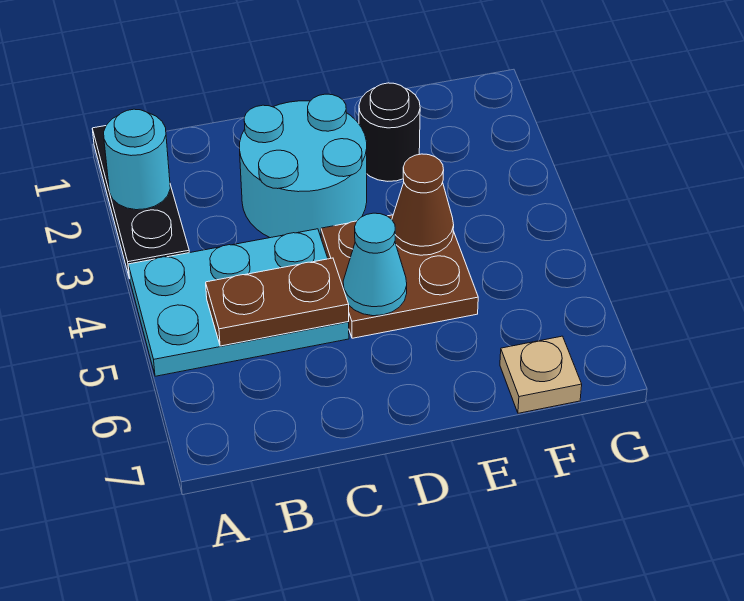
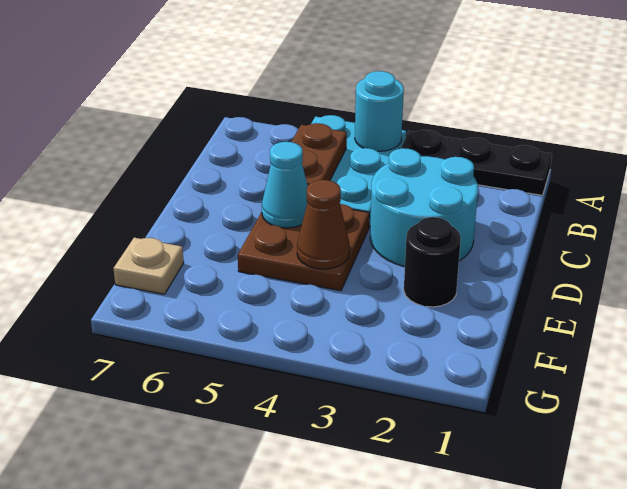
cyan 1x1 round brick [104,109,170,210] -> cyan 1x1 round brick moved to [355,71,404,151]

